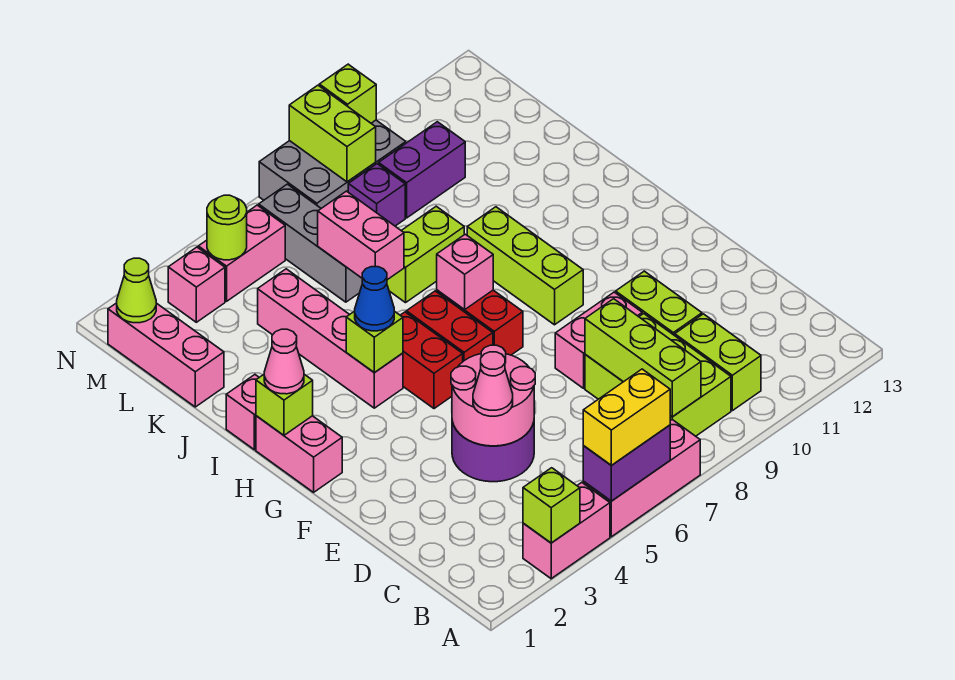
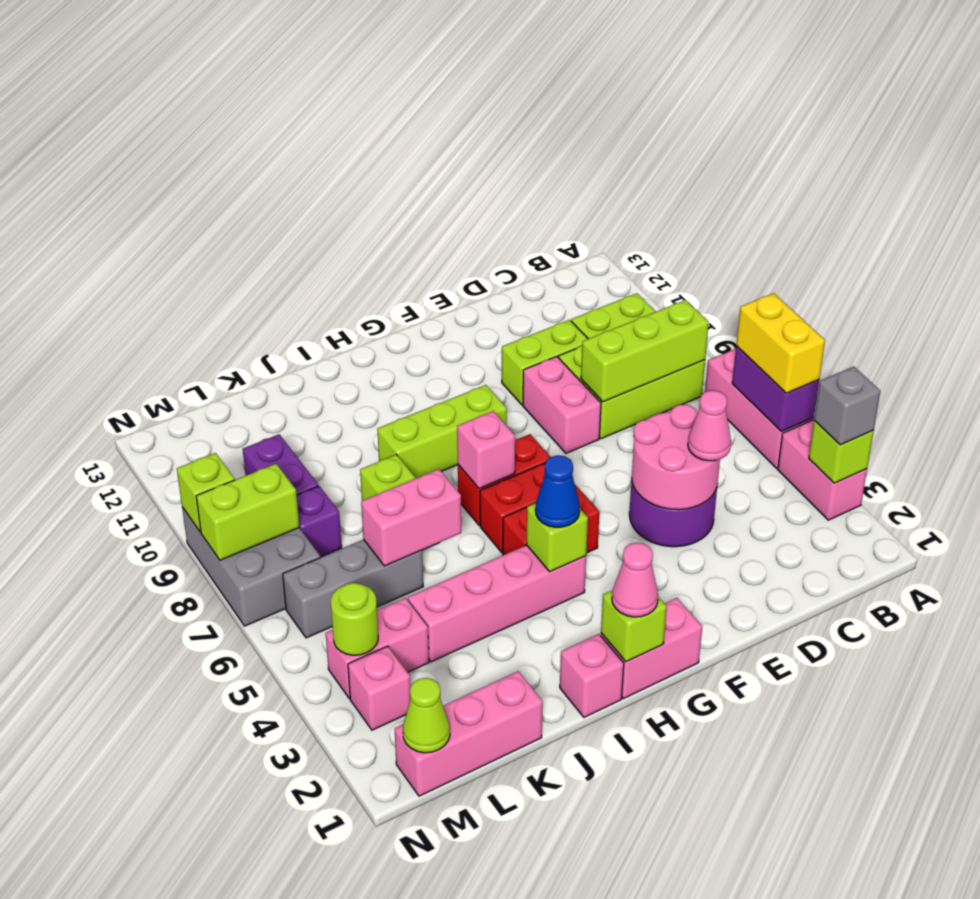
none -> grey 1x1 brick [814,366,880,445]
pink 1x2 brick [198,205,285,301] -> pink 1x2 brick turned to [326,598,429,699]

